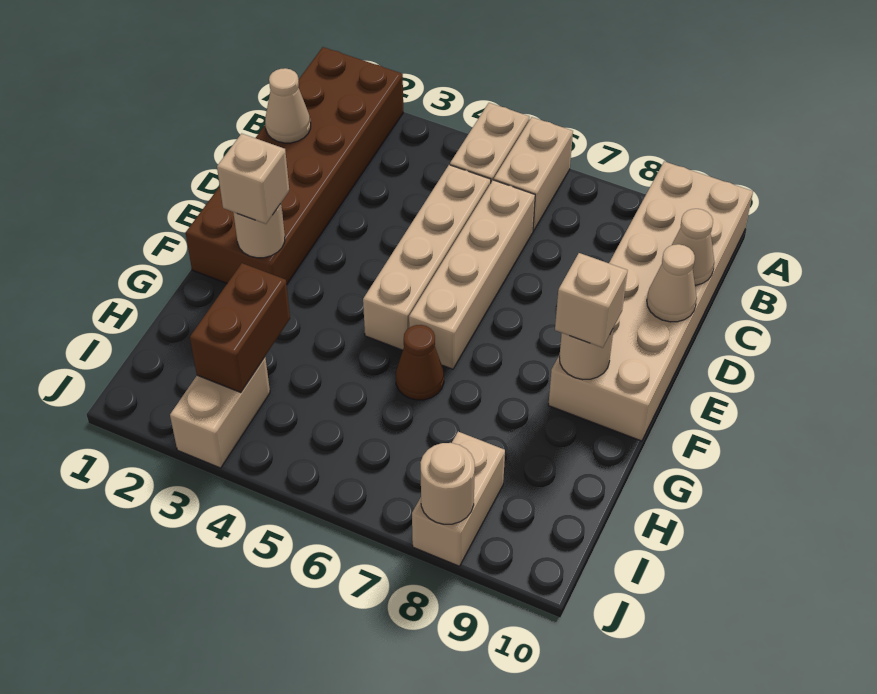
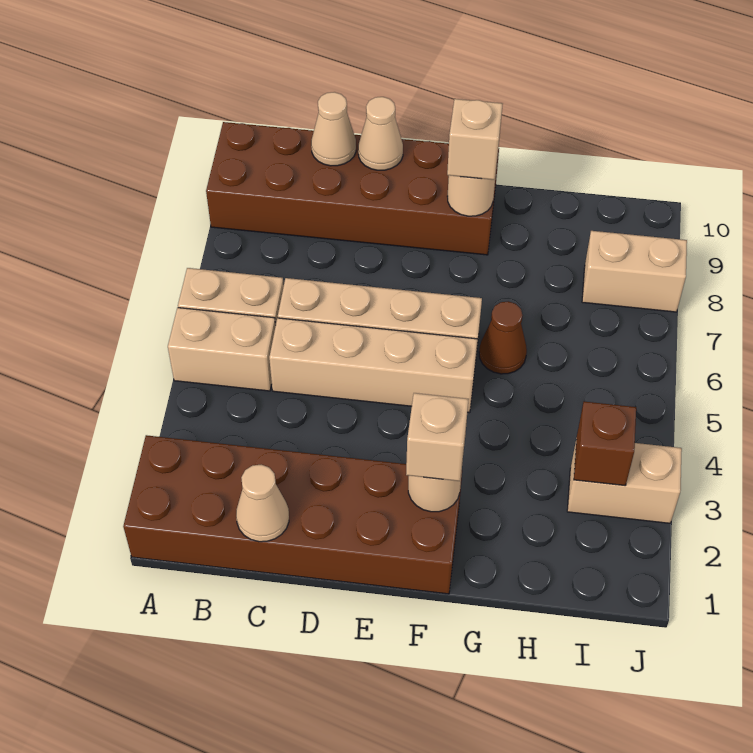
tan 2x6 brick [548,161,753,441] -> brown 2x6 brick [206,122,499,255]
brown 1x2 brick [190,263,290,392] -> brown 1x1 brick [574,402,636,486]
tan 1x1 round brick [420,443,475,524] -> none

